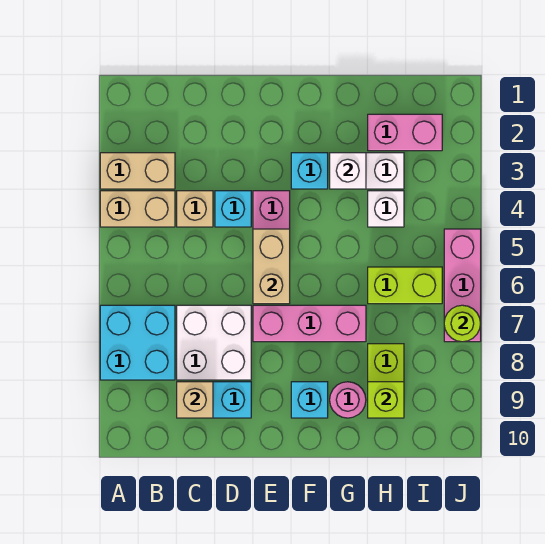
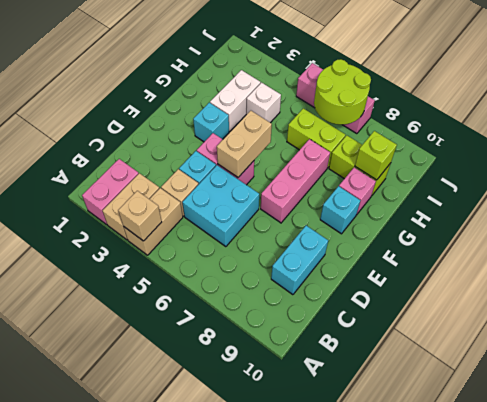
cyan 2x2 brick [100,305,175,380] -> cyan 2x2 brick moved to [182,165,259,247]
white 2x2 brick [177,305,251,380] -> none
tan 1x1 brick [177,382,213,418] -> tan 1x1 brick moved to [118,191,162,241]
tan 1x2 brick [253,229,290,304] -> tan 1x2 brick turned to [217,111,272,177]
white 1x1 brick [330,153,366,189] -> none
pink 1x1 round brick [330,382,366,418] -> pink 1x1 brick [339,168,376,214]
pink 1x2 brick [368,114,442,151] -> pink 1x2 brick moved to [82,159,139,225]
lime 1x2 brick [368,267,442,304] -> lime 1x2 brick turned to [287,108,345,168]
lime 1x1 round brick [444,305,481,342] -> lime 2x2 round brick [314,59,371,125]

